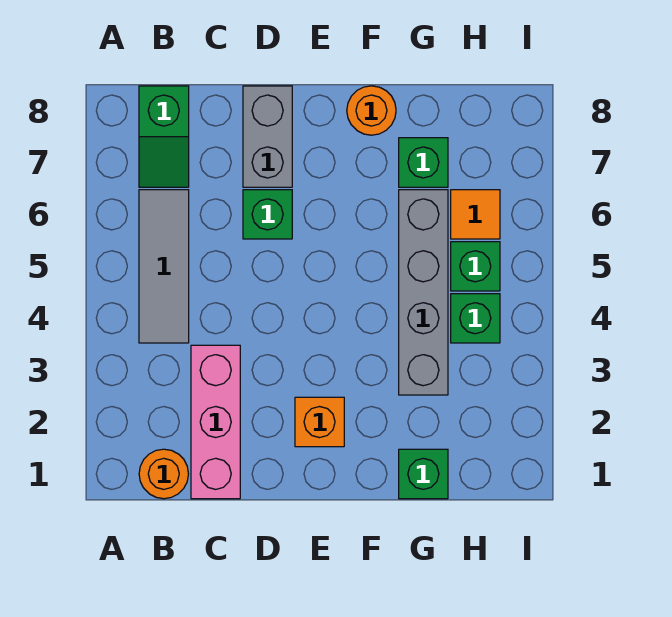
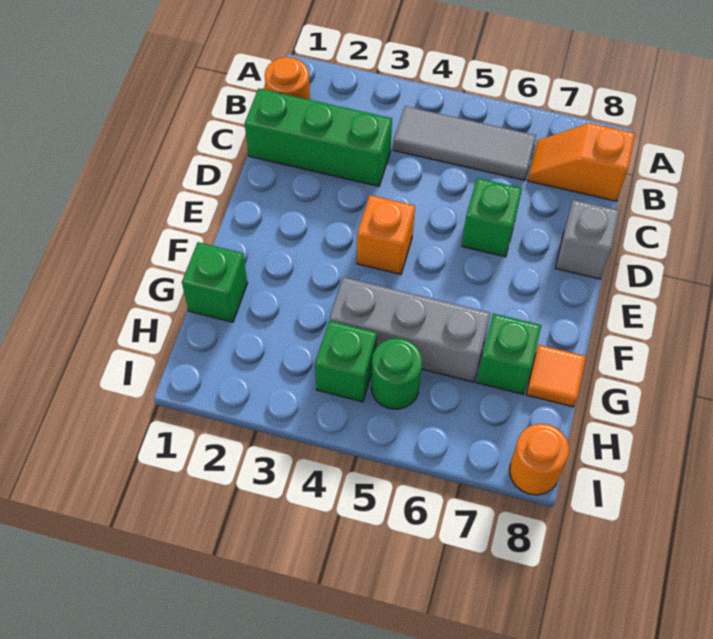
green 1x2 slope [139,86,189,187] -> orange 1x2 slope [528,123,635,201]
pink 1x3 brick [191,345,240,499] -> green 1x3 brick [245,88,392,186]
grey 1x2 brick [243,86,292,187] -> grey 1x1 brick [556,200,619,279]
orange 1x1 brick [295,397,344,447] -> orange 1x1 brick moved to [357,195,415,274]
orange 1x1 round brick [347,86,396,135] -> orange 1x1 round brick moved to [510,424,569,495]
grey 1x4 brick [399,190,448,395] -> grey 1x3 brick [330,277,490,382]
green 1x1 brick [451,242,500,291] -> green 1x1 round brick [371,338,422,409]
orange 1x1 tile [451,190,500,239] -> orange 1x1 tile moved to [526,345,586,407]

